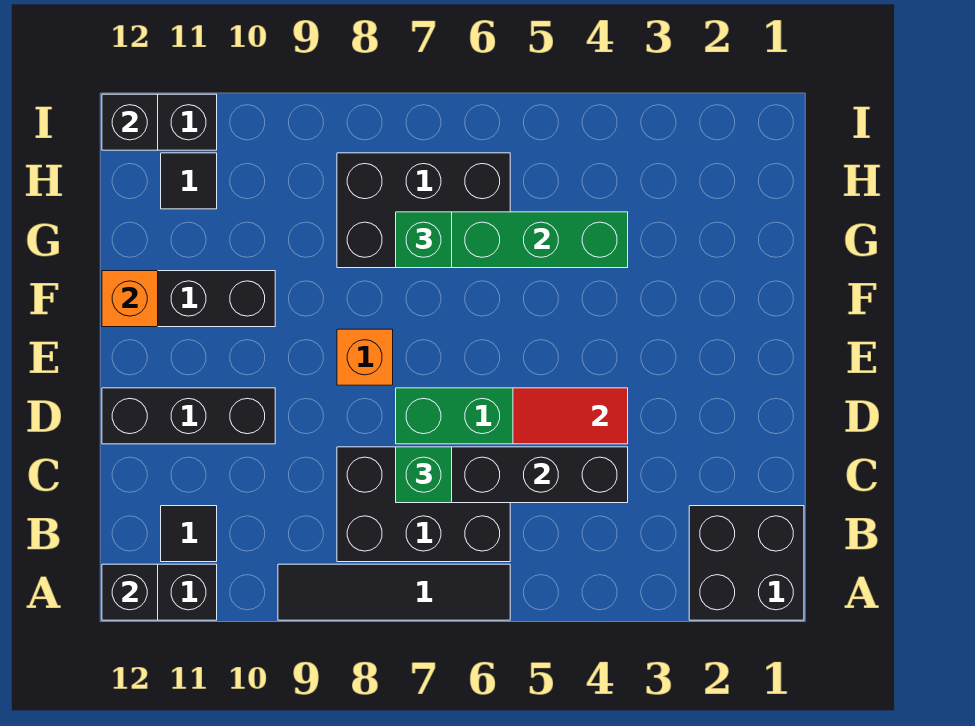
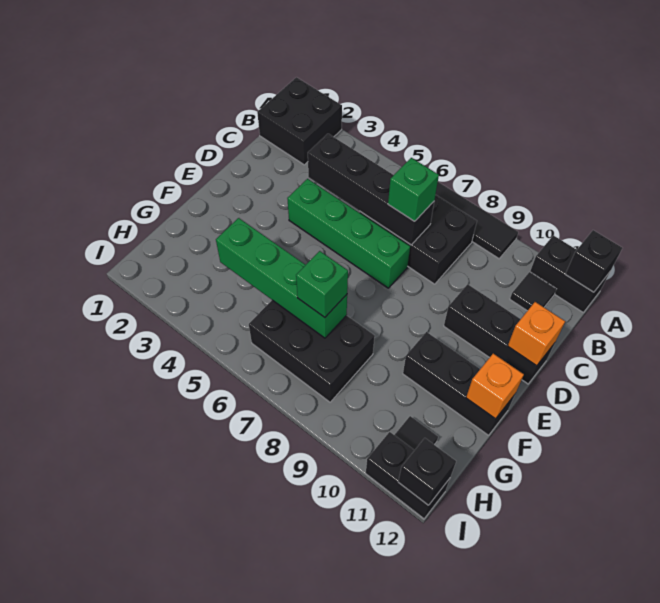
red 1x2 tile [513,388,628,444] -> none
orange 1x1 brick [337,329,393,385] -> orange 1x1 brick moved to [508,302,565,366]

